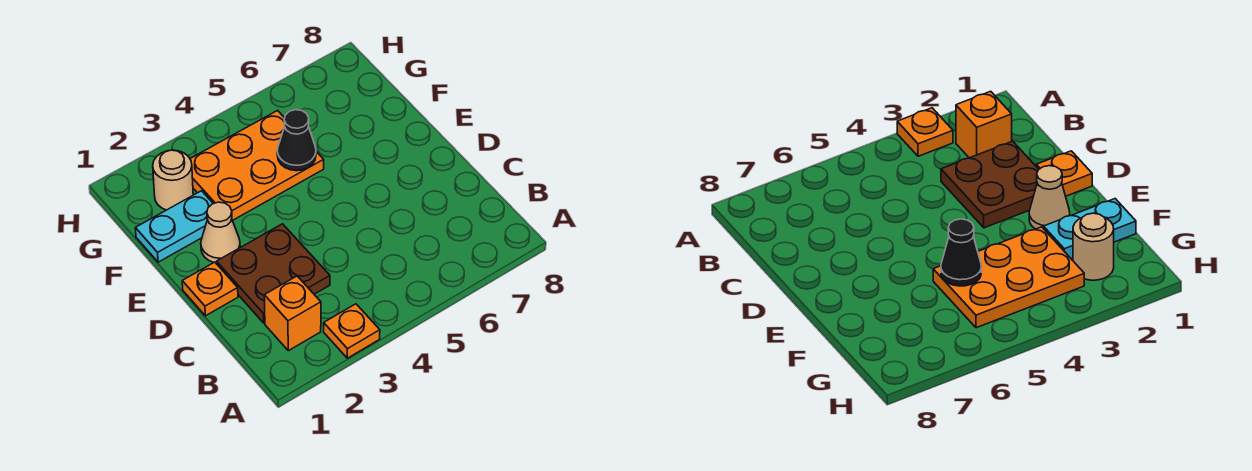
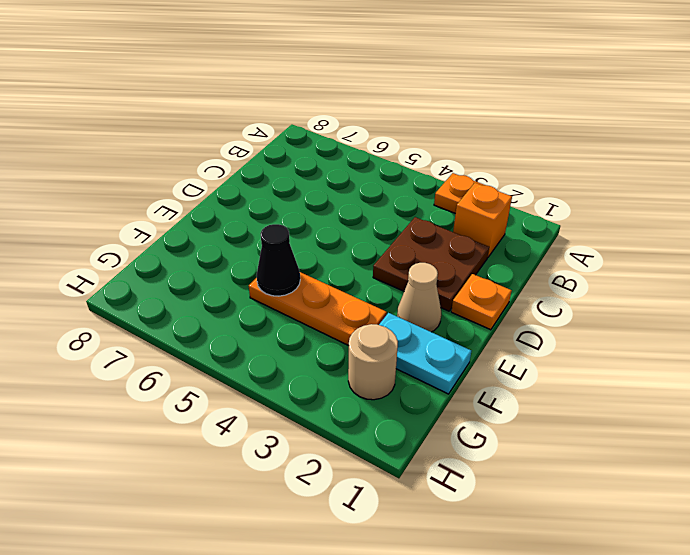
orange 2x3 plate [190,111,324,220] -> orange 1x3 plate [249,272,387,346]

